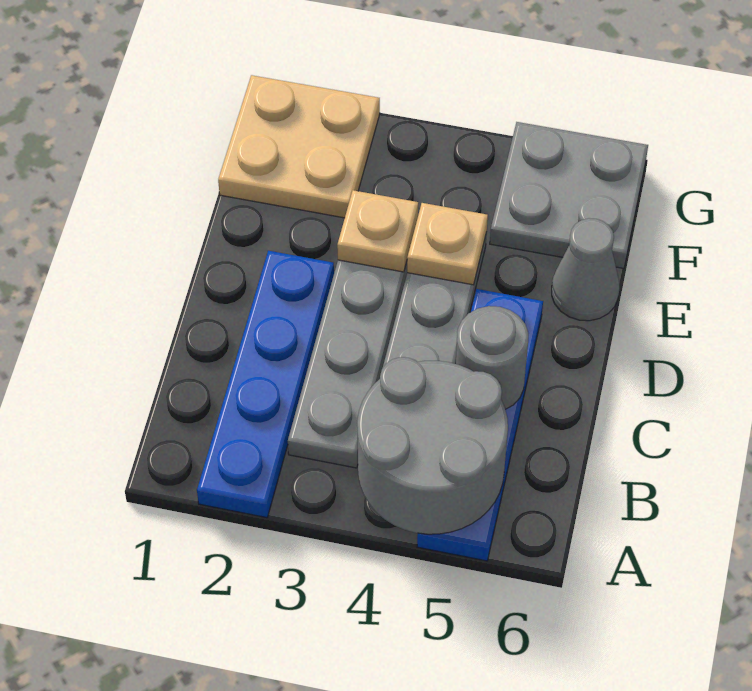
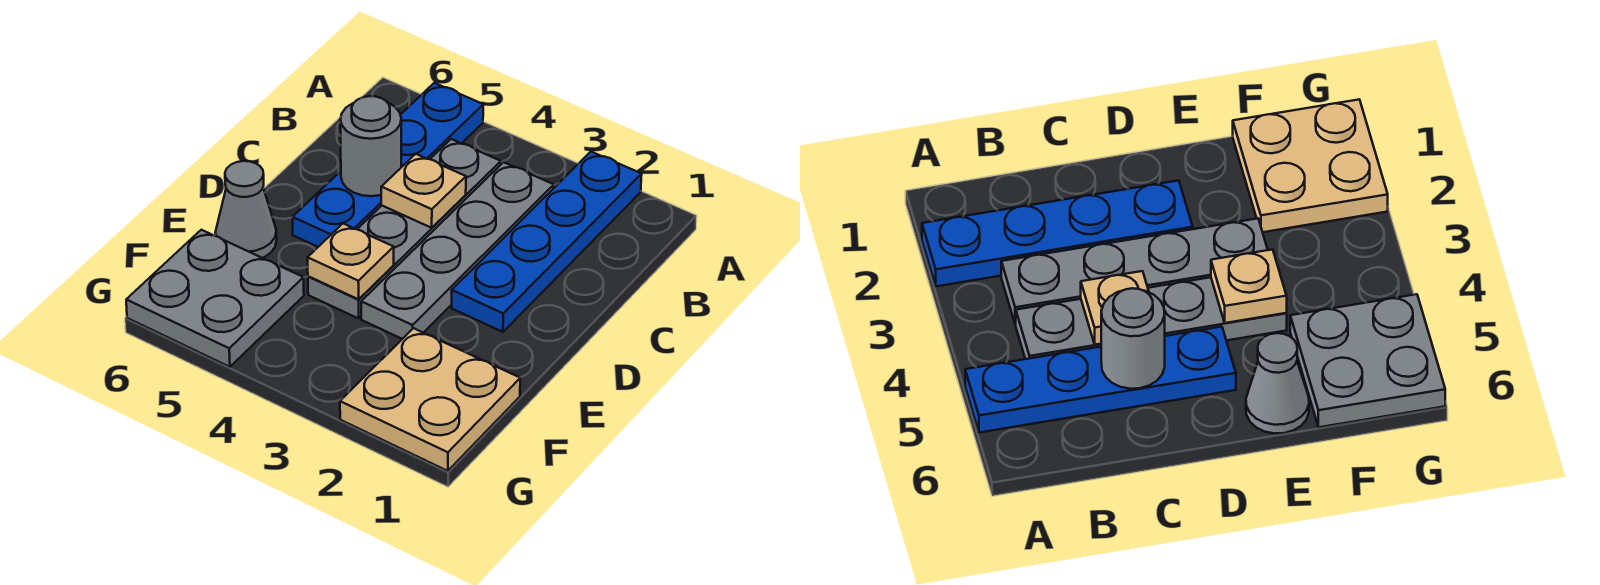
grey 2x2 round brick [357,357,508,534] -> none
tan 1x1 plate [337,190,418,272] -> tan 1x1 plate moved to [381,154,466,228]

